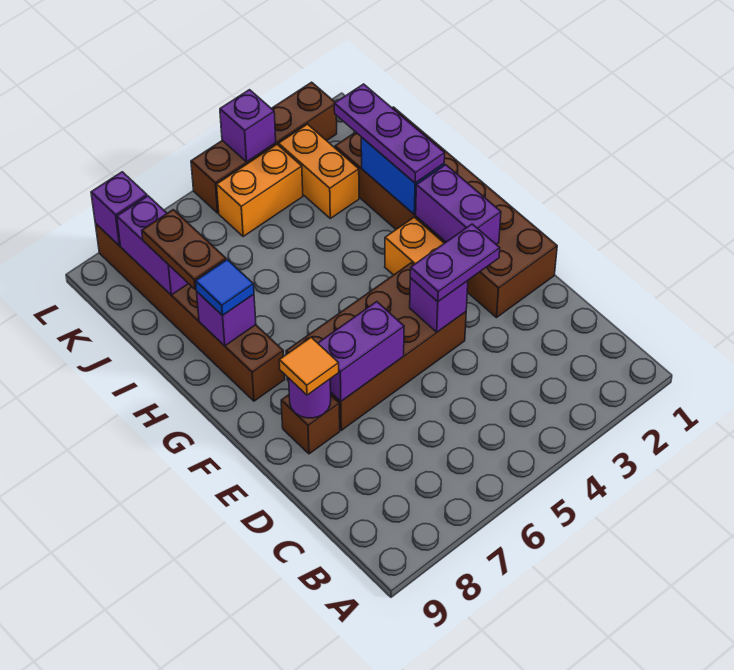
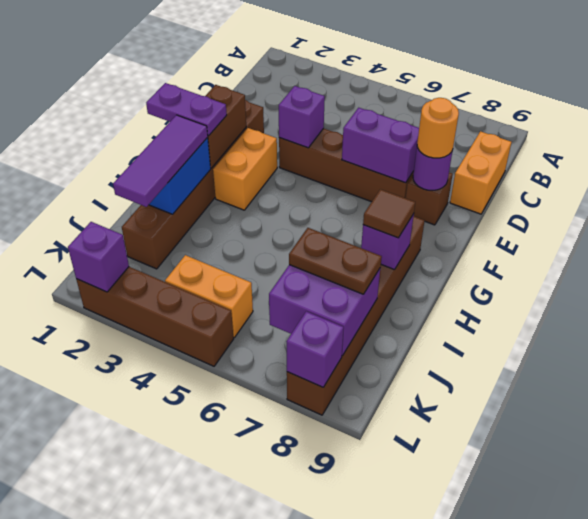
brown 2x6 brick [335,107,557,318] -> brown 1x6 brick [122,100,264,269]
purple 1x2 plate [410,224,500,301] -> purple 1x2 plate moved to [146,83,227,136]
brown 2x4 brick [286,263,466,430] -> brown 1x4 brick [279,128,414,202]
orange 1x1 tile [279,337,339,395] -> orange 1x1 round brick [417,98,459,158]
purple 1x2 brick [416,165,501,244] -> brown 1x2 brick [206,85,246,168]
purple 1x3 plate [334,84,445,183] -> purple 1x3 tile [113,115,208,207]
blue 1x1 tile [196,260,254,316] -> brown 1x1 tile [363,189,415,238]
brown 1x2 plate [142,210,226,290] -> brown 1x2 plate turned to [289,228,382,294]
orange 1x2 brick [279,124,359,218] -> orange 1x2 brick moved to [450,131,511,214]
purple 1x2 brick [117,196,188,295] -> purple 2x2 brick [269,265,380,356]
purple 1x1 brick [220,90,276,162] -> purple 1x1 brick moved to [68,222,129,292]

